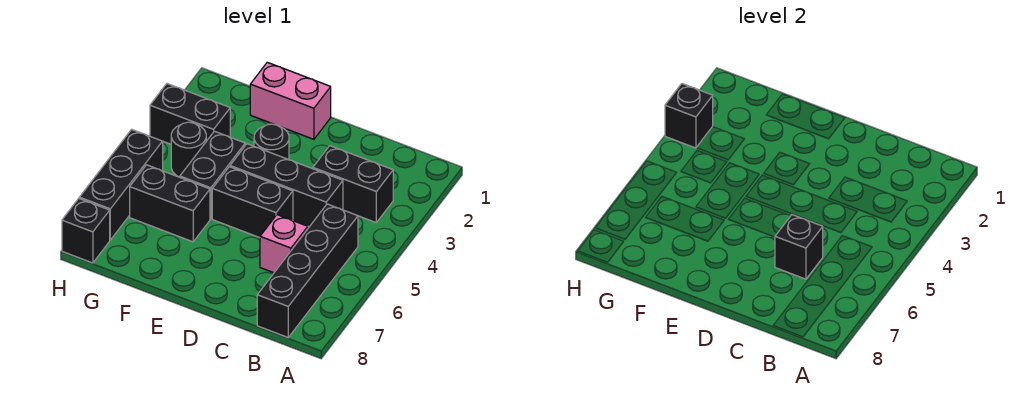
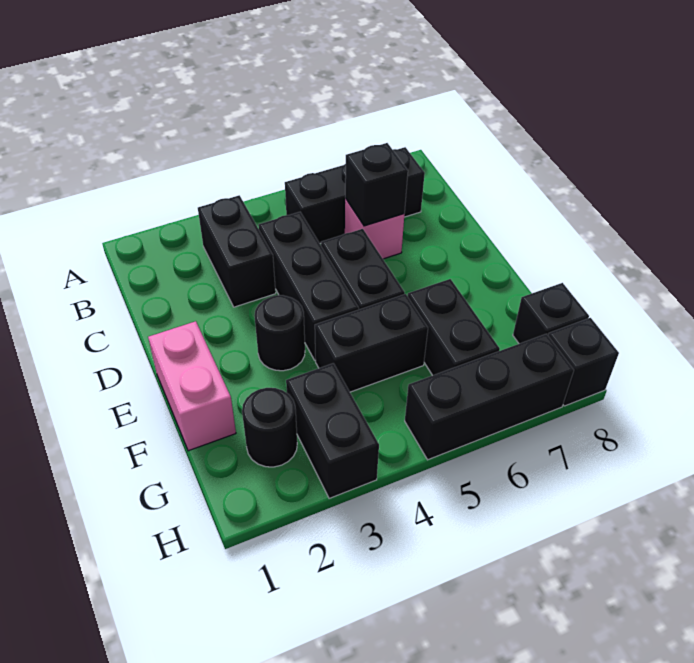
black 1x4 brick [257,204,358,337] -> black 1x3 brick [285,147,425,243]
black 1x1 round brick [171,122,206,177] -> black 1x1 round brick moved to [242,388,297,467]
black 1x1 brick [665,84,713,148] -> black 1x1 brick moved to [513,283,589,344]

